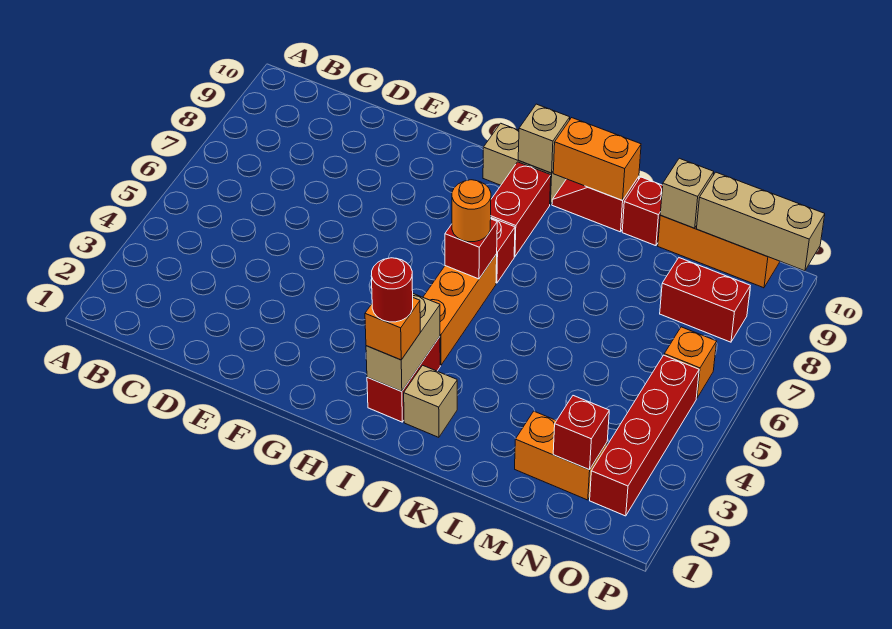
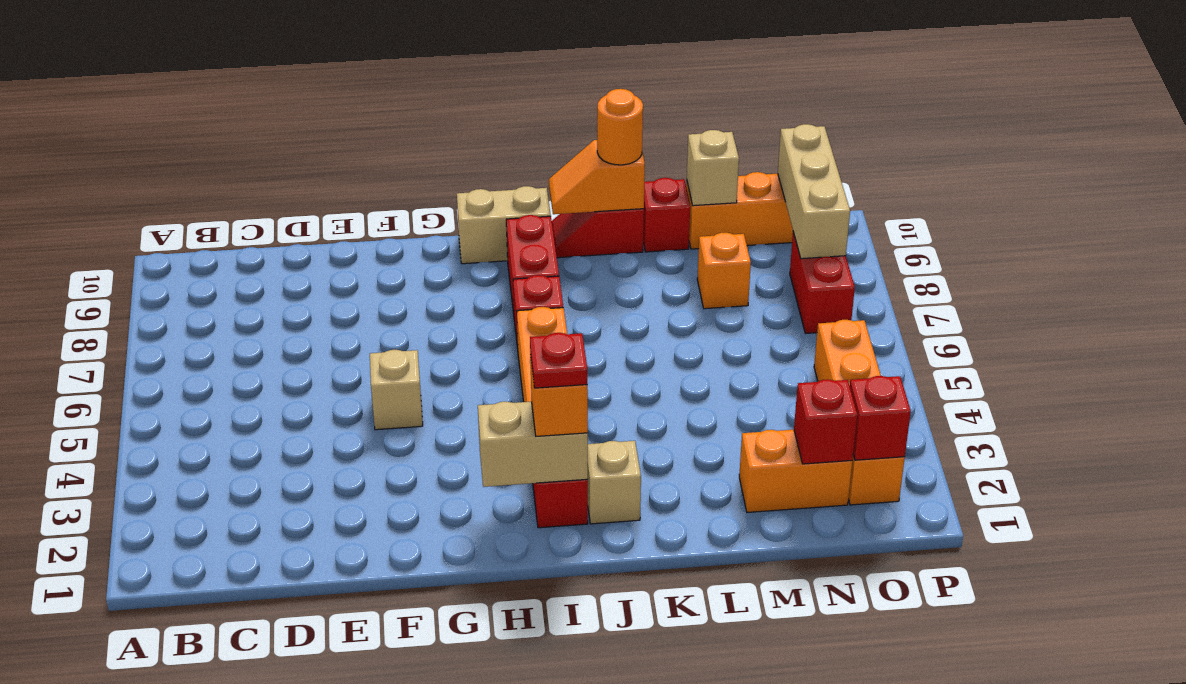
tan 1x2 brick [366,294,440,392] -> tan 1x2 brick turned to [478,402,588,487]
red 1x1 round brick [371,258,413,322] -> red 1x1 plate [530,333,587,388]
red 1x1 brick [445,219,497,279] -> red 1x1 brick moved to [850,376,911,460]
orange 1x1 round brick [452,180,491,242] -> orange 1x1 round brick moved to [597,89,643,165]
tan 1x1 brick [518,104,570,173] -> tan 1x1 brick moved to [370,350,423,430]
orange 1x2 brick [553,118,641,201] -> orange 1x2 slope [549,140,645,214]
red 1x2 brick [660,258,750,342] -> red 1x2 brick turned to [790,232,855,333]
tan 1x3 brick [697,172,825,271] -> tan 1x3 brick turned to [778,124,850,259]
red 1x4 brick [590,355,699,516] -> orange 1x4 brick [814,320,905,505]
orange 1x1 brick [664,327,717,398] -> orange 1x1 brick moved to [697,233,751,309]

